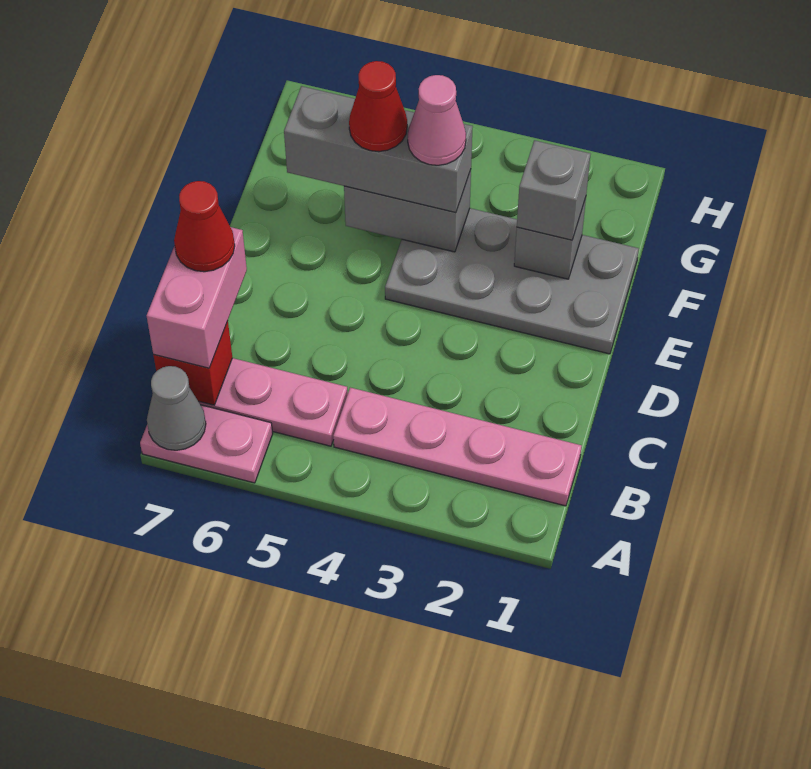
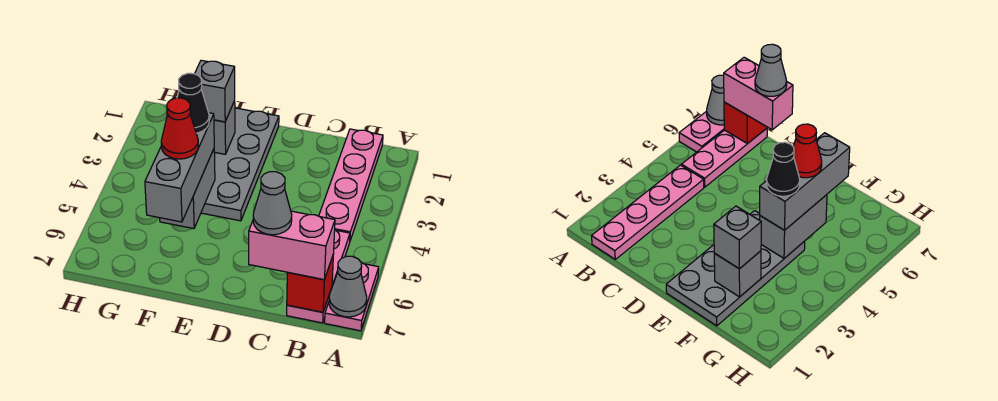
red 1x1 cone [174,181,235,272] -> grey 1x1 cone [253,172,292,235]
pink 1x1 cone [408,75,466,165] -> black 1x1 cone [177,73,209,133]

